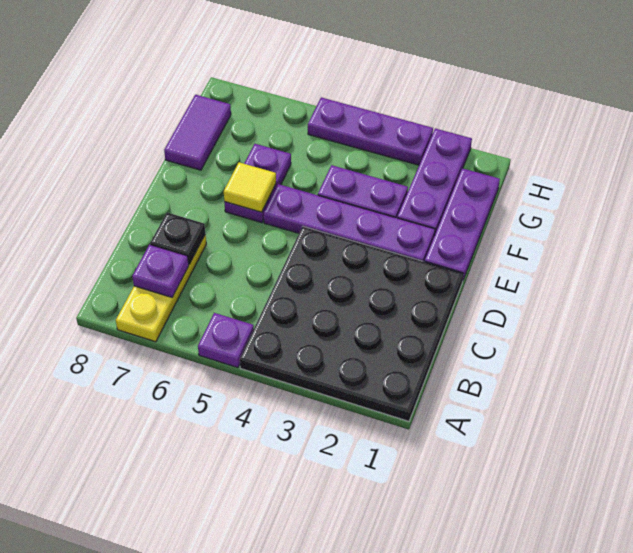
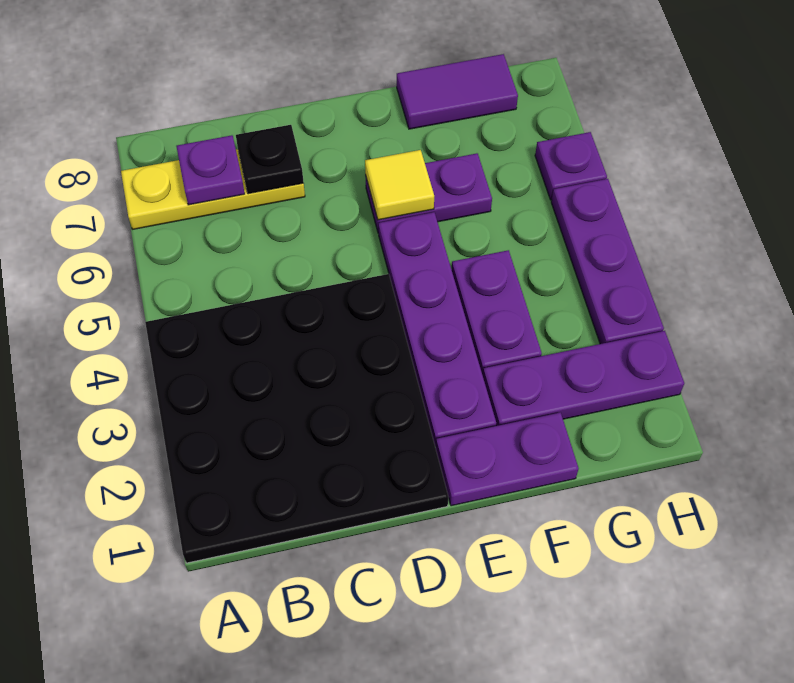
purple 1x1 plate [198,313,254,368] -> purple 1x1 plate moved to [535,132,607,200]
purple 1x3 plate [425,168,500,280] -> purple 1x2 plate [436,412,579,506]

